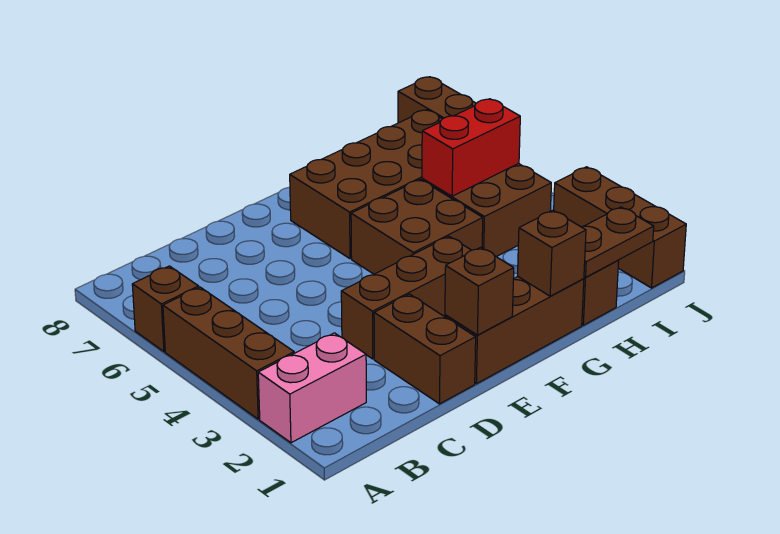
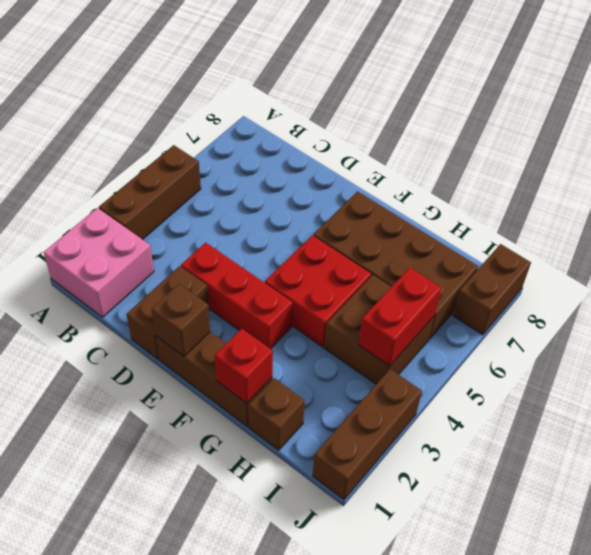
pink 1x2 brick [258,333,366,443] -> pink 2x2 brick [44,208,154,317]
brown 1x1 brick [132,266,199,352] -> none
brown 1x3 brick [341,236,471,359] -> red 1x3 brick [181,243,293,349]
brown 2x2 brick [351,180,483,274] -> red 2x2 brick [265,235,371,347]
brown 1x1 brick [518,210,586,296] -> red 1x1 brick [215,329,273,403]
brown 1x2 plate [582,207,654,277] -> none
red 1x2 brick [422,99,520,196] -> red 1x2 brick turned to [358,268,442,366]

